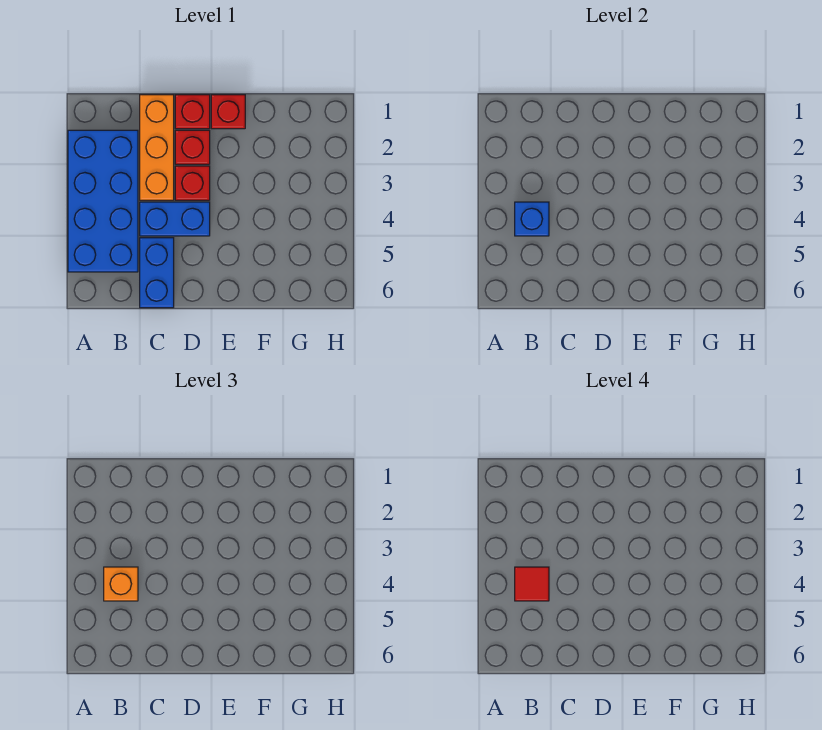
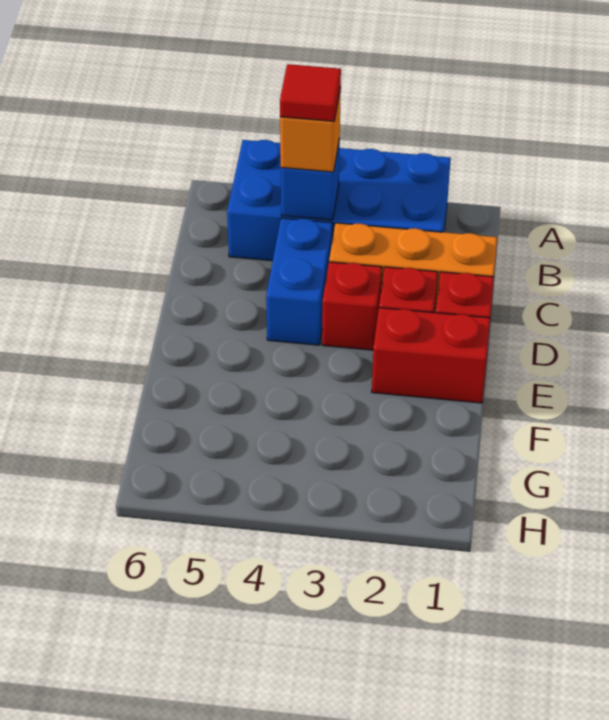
blue 1x2 brick [140,238,174,308] -> none
red 1x1 brick [211,95,245,129] -> red 1x2 brick [372,308,490,403]

